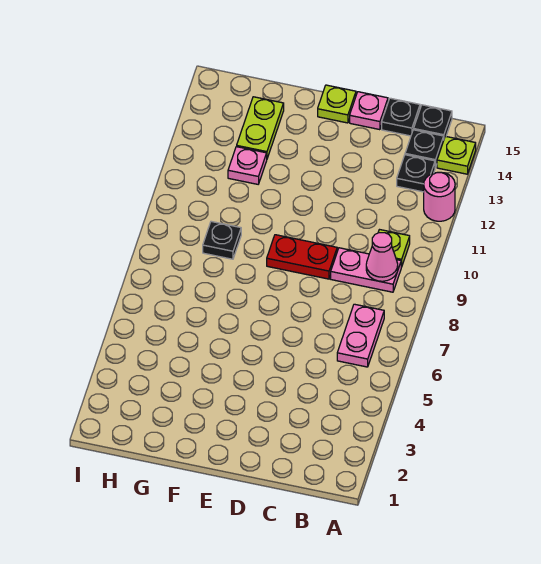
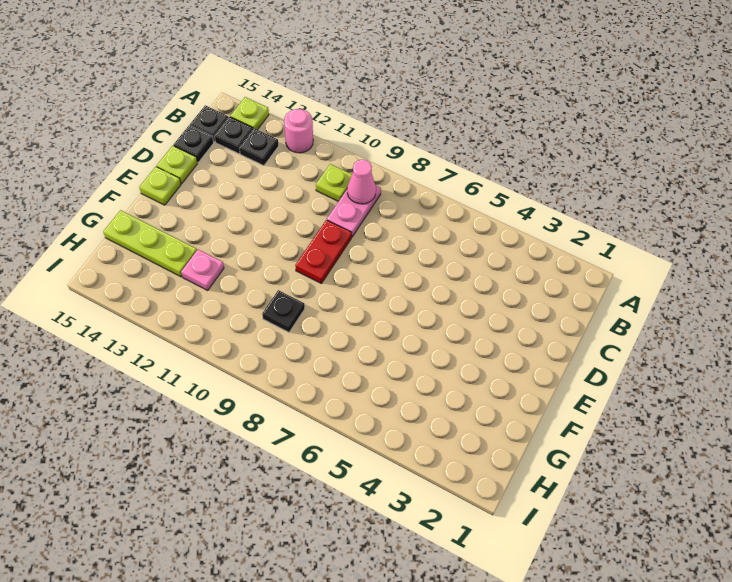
pink 1x2 plate [337,304,384,367] -> none
pink 1x1 plate [350,92,388,130] -> lime 1x1 plate [157,146,197,184]
lime 1x2 plate [237,97,284,158] -> lime 1x3 plate [103,210,197,277]

